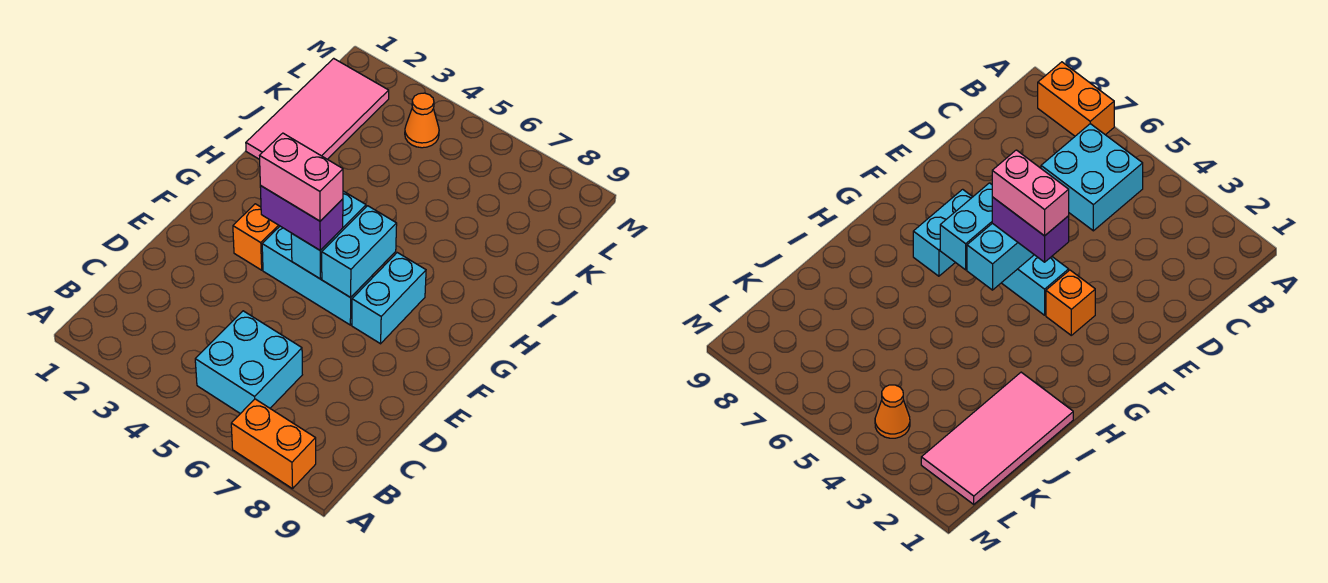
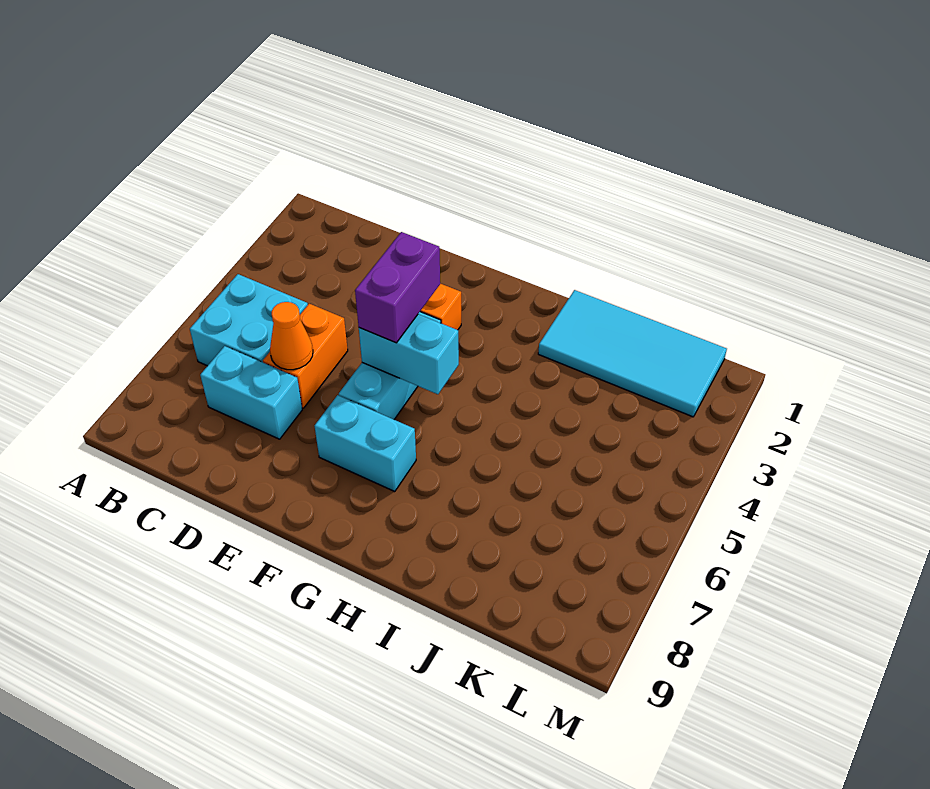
orange 1x2 brick [231,399,316,489] -> orange 1x2 brick moved to [263,304,348,408]
pink 1x2 brick [260,133,343,221] -> none
cyan 1x2 brick [322,206,397,297] -> cyan 1x2 brick moved to [200,346,302,439]
pink 2x4 tile [246,58,389,160] -> cyan 2x4 tile [538,290,727,417]
orange 1x1 cone [405,93,439,148] -> orange 1x1 cone moved to [270,302,313,370]

